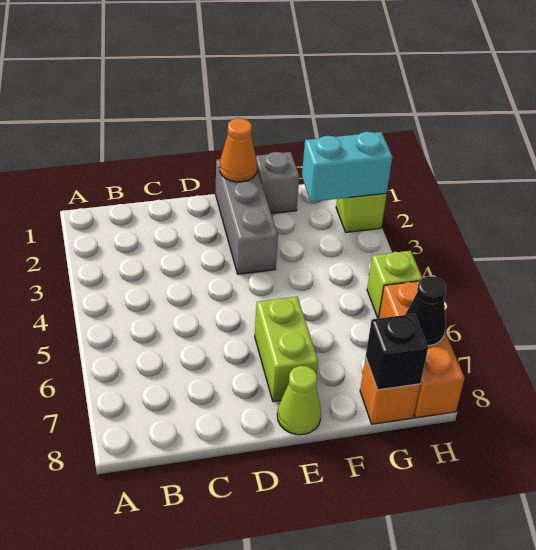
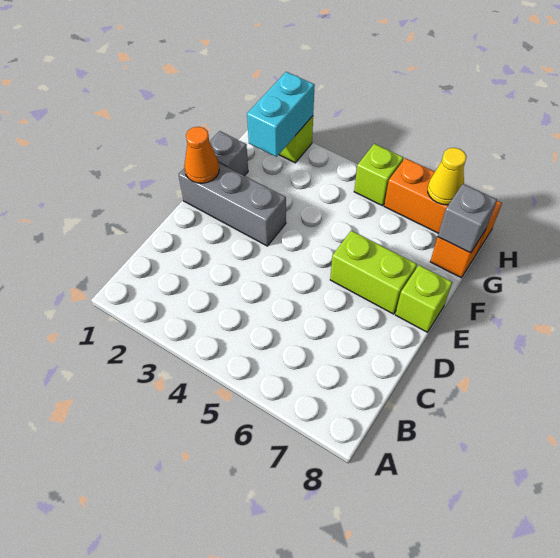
lime 1x1 cone [277,366,321,435] -> lime 1x1 brick [395,265,452,332]
black 1x1 brick [366,314,428,390] -> grey 1x1 brick [438,184,497,253]
black 1x1 cone [405,276,446,346] -> yellow 1x1 cone [428,148,466,205]

